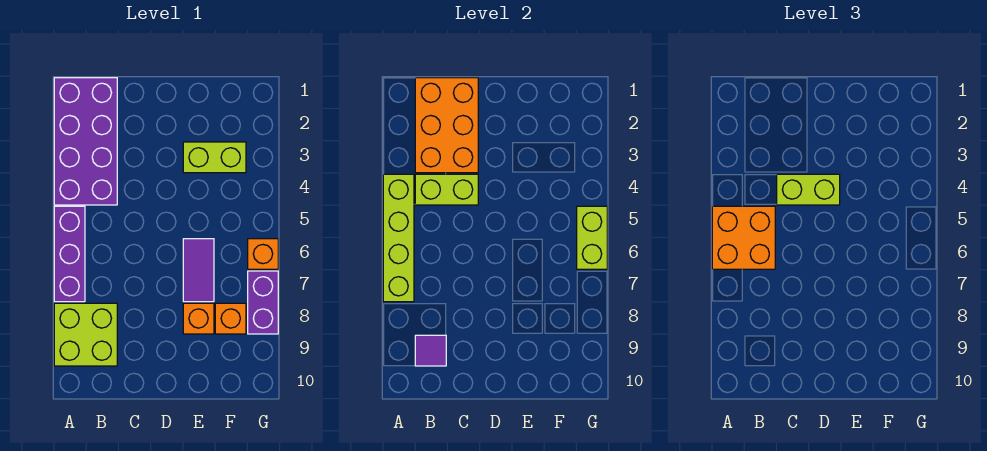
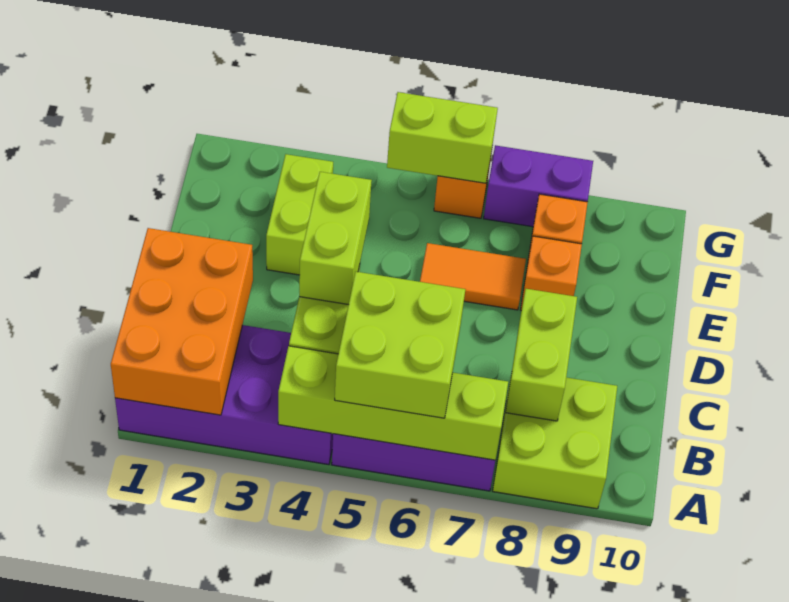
orange 2x2 brick [712,206,775,269] -> lime 2x2 brick [335,272,465,418]
orange 2x3 brick [415,78,478,173] -> orange 2x3 brick turned to [111,228,253,415]
none -> lime 1x2 brick [506,289,577,421]
purple 1x1 tile [415,335,446,366] -> none
purple 1x2 tile [183,239,214,302] -> orange 1x2 tile [420,243,526,310]

